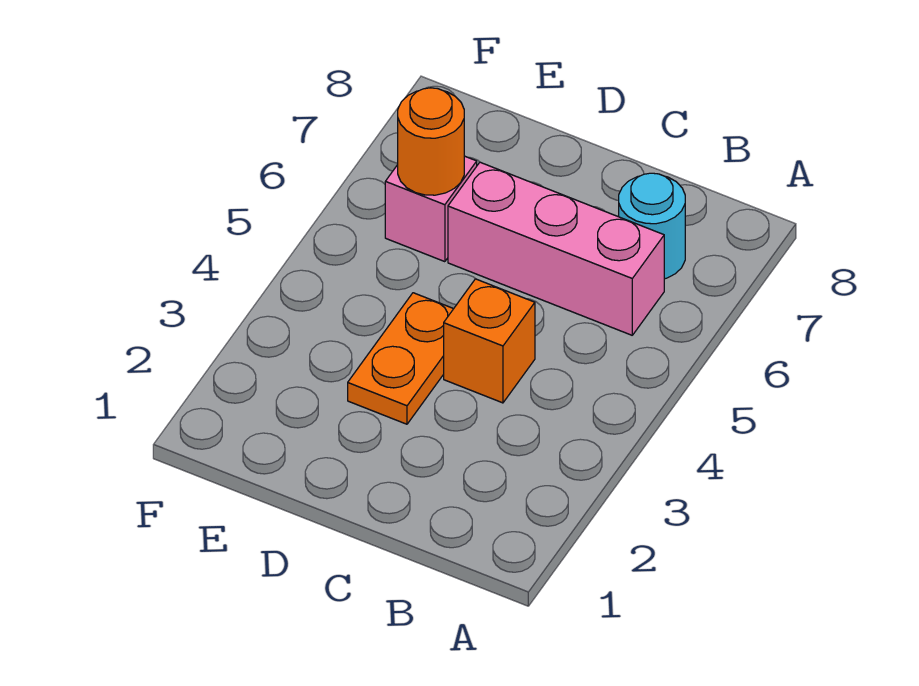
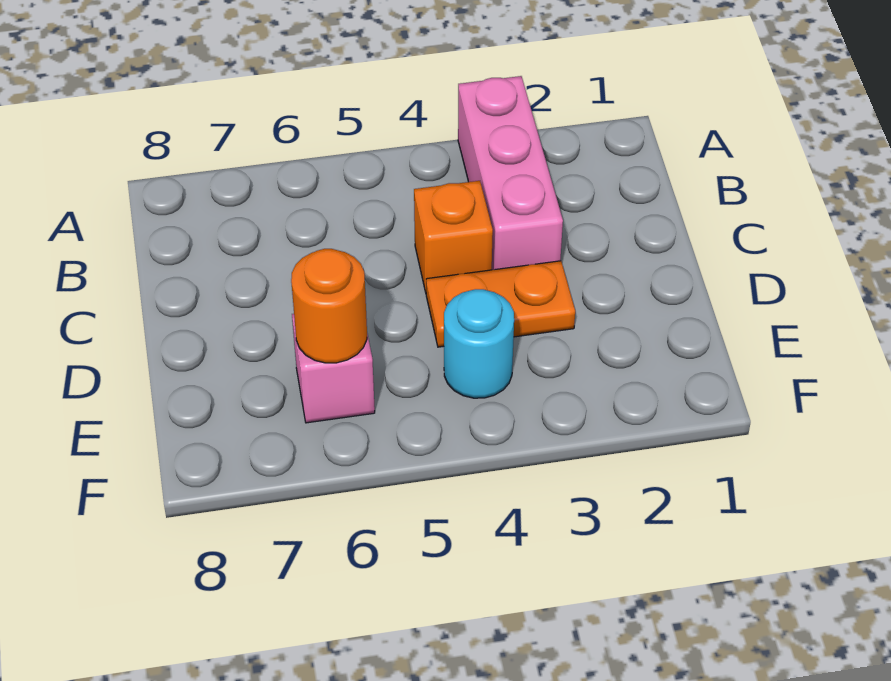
pink 1x3 brick [448,162,664,335] -> pink 1x3 brick moved to [458,76,563,270]
cyan 1x1 round brick [619,173,685,279] -> cyan 1x1 round brick moved to [444,289,514,398]

